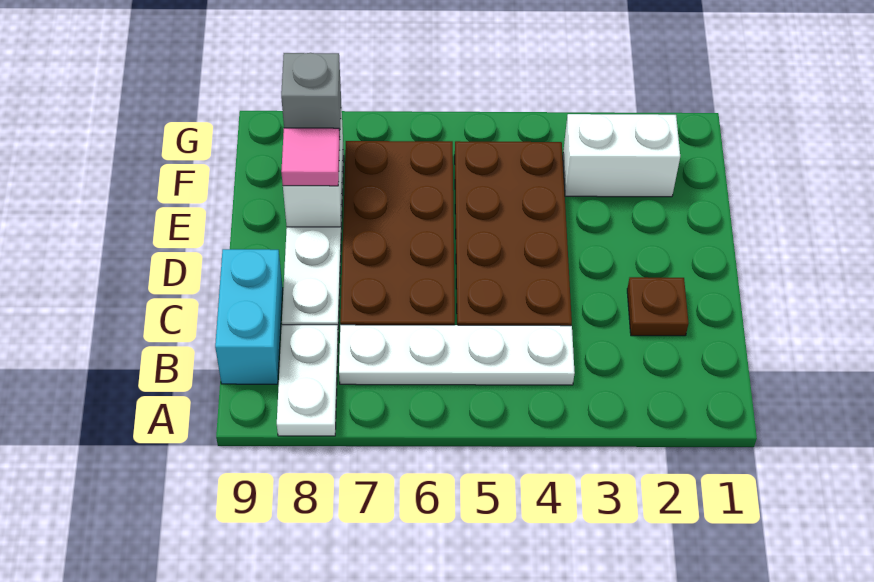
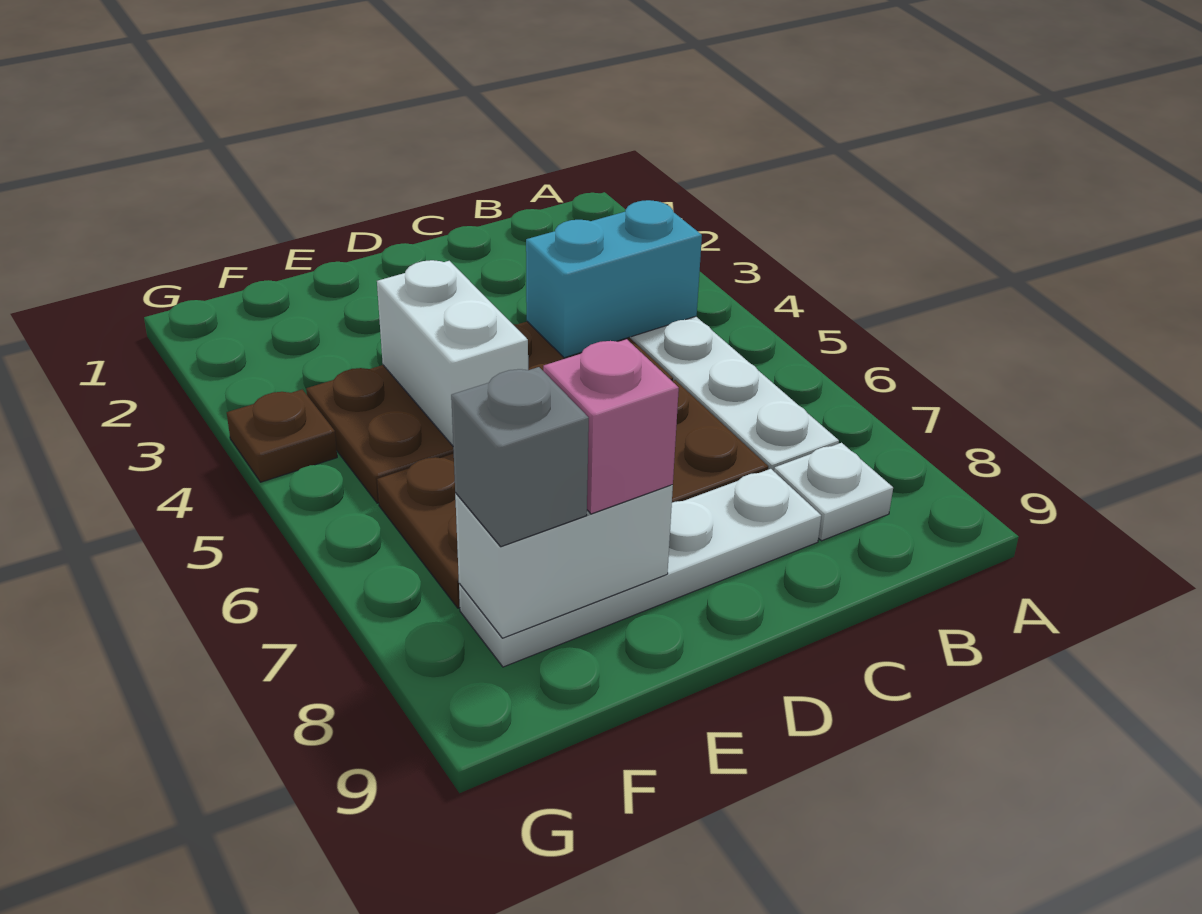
white 1x2 plate [277,325,338,436] -> white 1x1 plate [774,443,893,541]
cyan 1x2 brick [215,249,283,384] -> cyan 1x2 brick moved to [526,200,702,358]
brown 1x1 plate [627,277,689,336] -> brown 1x1 plate moved to [227,389,337,482]
pink 1x1 tile [281,128,340,186] -> pink 1x1 brick [543,339,679,514]
white 1x2 brick [563,114,680,197] -> white 1x2 brick moved to [377,260,528,446]

